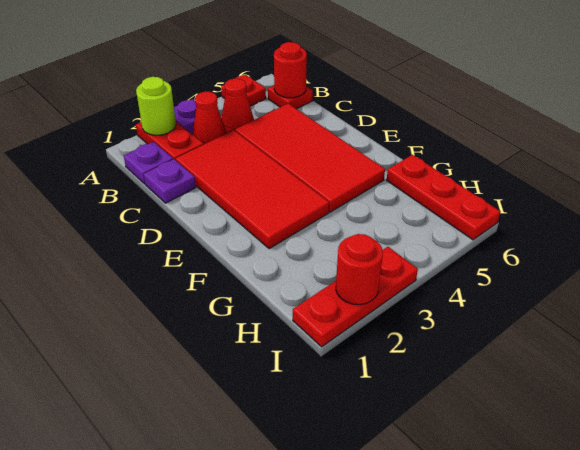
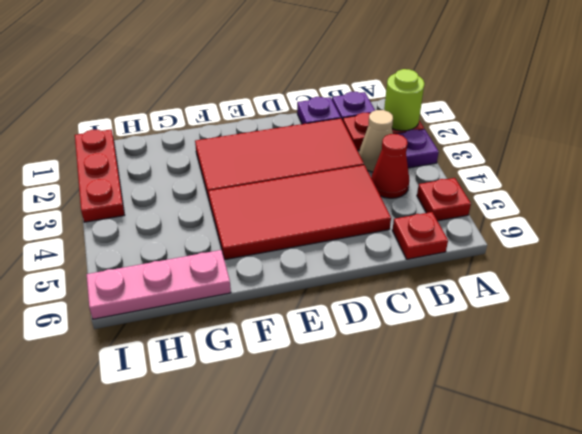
red 1x1 cone [193,92,226,144] -> tan 1x1 cone [359,110,393,172]
red 1x1 round brick [274,42,307,98] -> none
red 1x3 plate [387,155,500,240] -> pink 1x3 plate [87,250,231,319]
red 1x1 round brick [336,234,383,305] -> none

